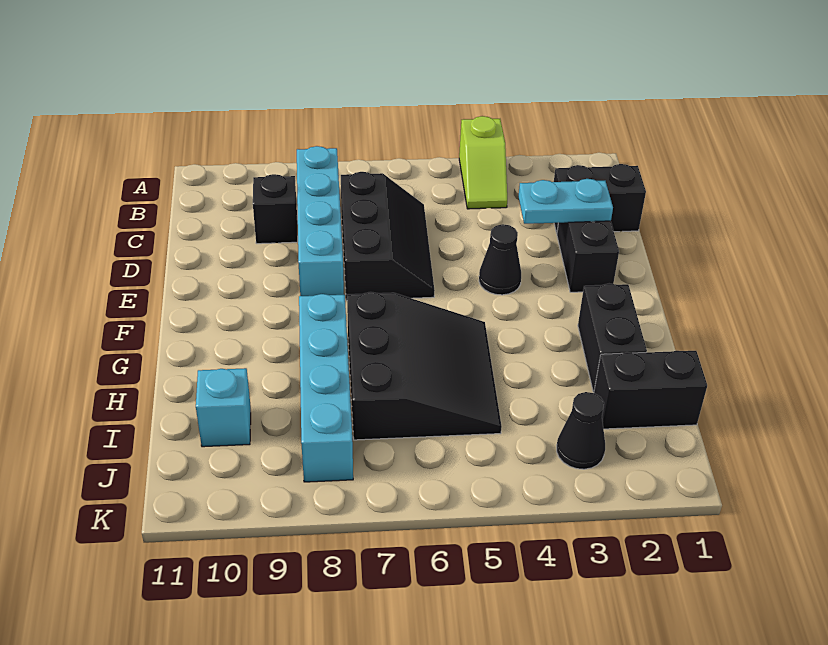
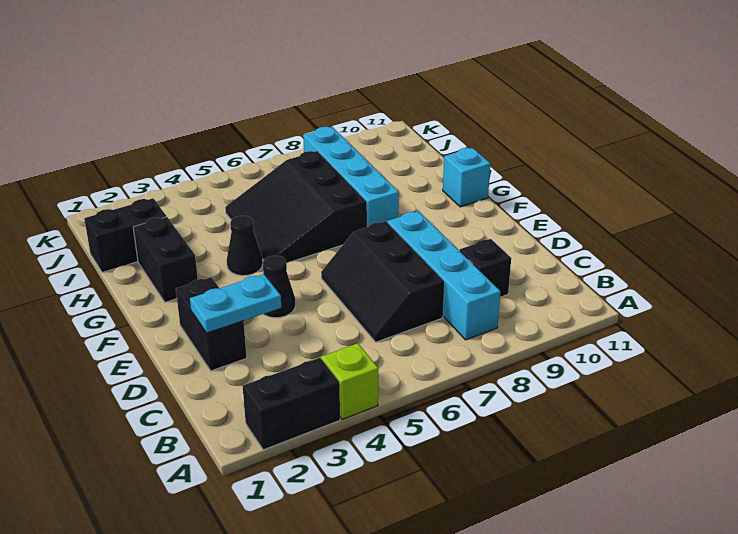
black 1x2 brick [554,164,646,233] -> black 1x2 brick moved to [243,358,340,450]
cyan 1x1 brick [196,368,251,447] -> cyan 1x1 brick moved to [443,148,490,207]
black 1x1 cone [557,392,605,469] -> black 1x1 cone moved to [227,216,263,276]

